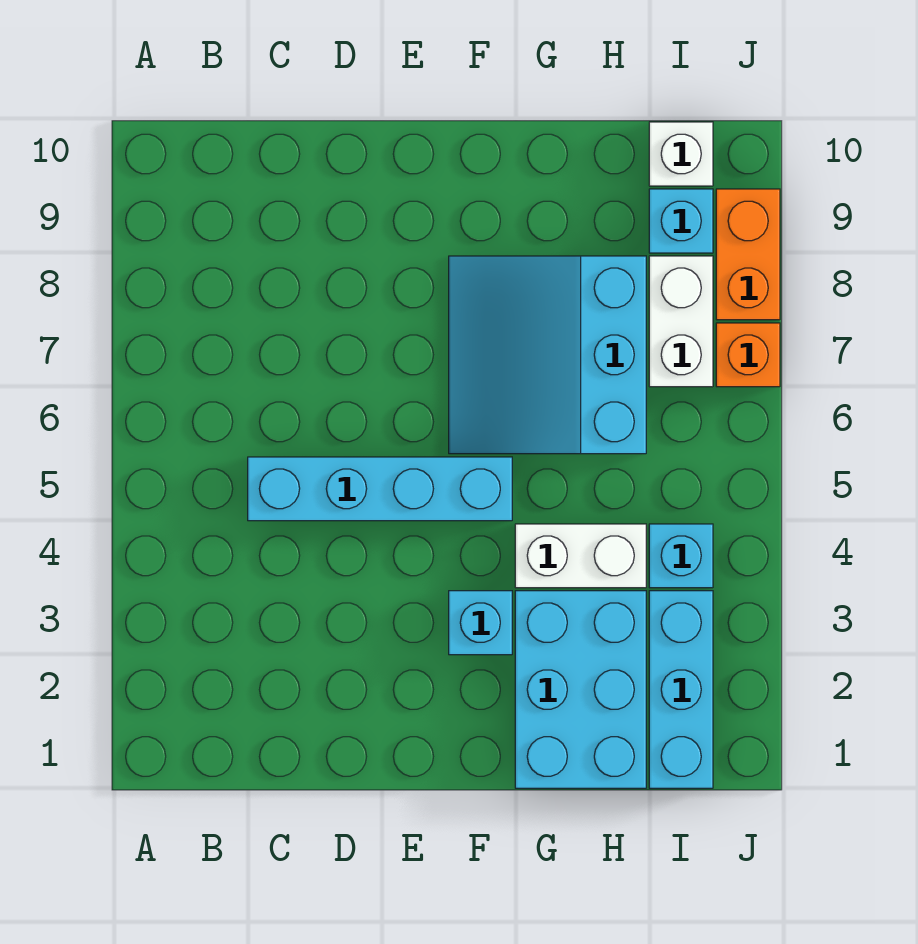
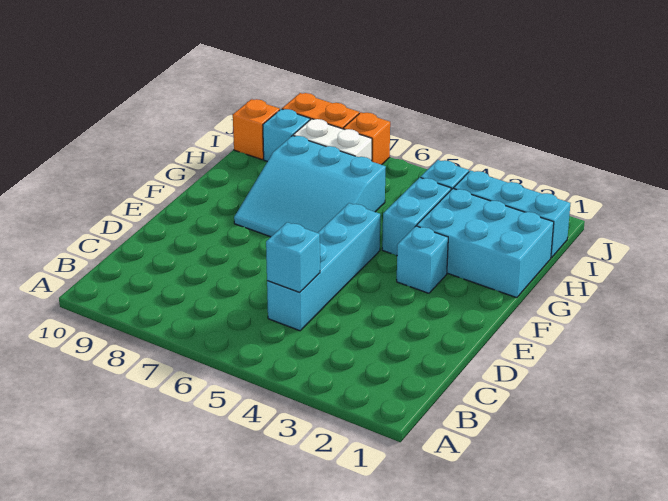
none -> cyan 1x1 brick [266,222,320,292]
white 1x2 brick [515,524,646,588] -> cyan 1x2 brick [382,178,451,256]
white 1x1 brick [649,122,713,186] -> orange 1x1 brick [233,99,280,160]

